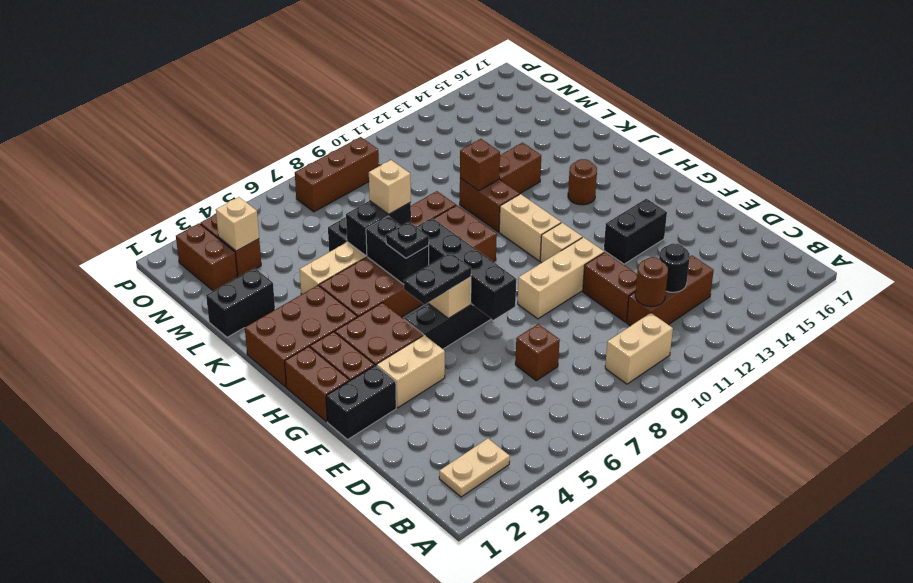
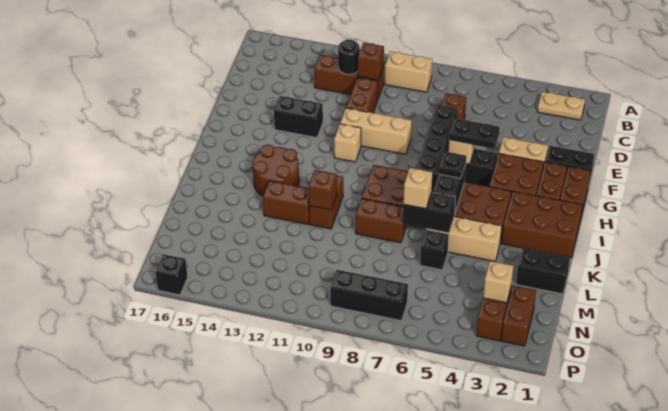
brown 1x1 round brick [635,257,668,307] -> brown 1x1 brick [358,43,384,80]
tan 1x2 brick [499,194,561,261] -> none
brown 1x1 round brick [568,159,597,205] -> brown 2x2 round brick [253,145,299,196]
brown 1x3 brick [295,137,379,212] -> black 1x3 brick [330,270,408,321]
none -> black 1x1 brick [156,254,188,295]

